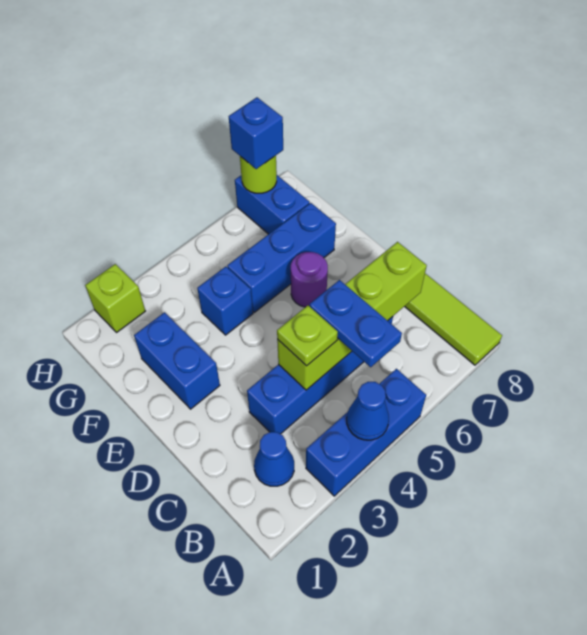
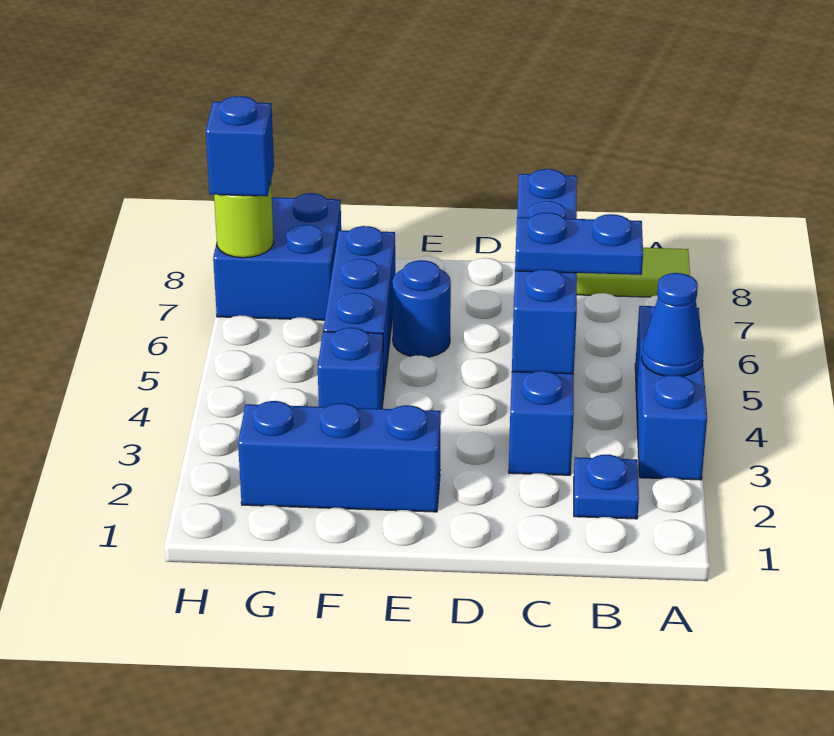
blue 1x1 cone [254,432,294,486] -> blue 1x1 plate [574,455,639,519]
lime 1x4 brick [277,242,427,390] -> blue 1x4 brick [512,169,577,374]
lime 1x1 plate [277,306,338,366] -> none
blue 1x2 brick [134,312,220,409] -> blue 1x3 brick [238,401,441,512]
purple 1x1 round brick [291,252,328,307] -> blue 1x1 round brick [392,260,451,357]
blue 1x2 brick [235,175,310,234] -> blue 2x2 brick [213,193,341,320]
lime 1x1 brick [85,264,145,333] -> none

